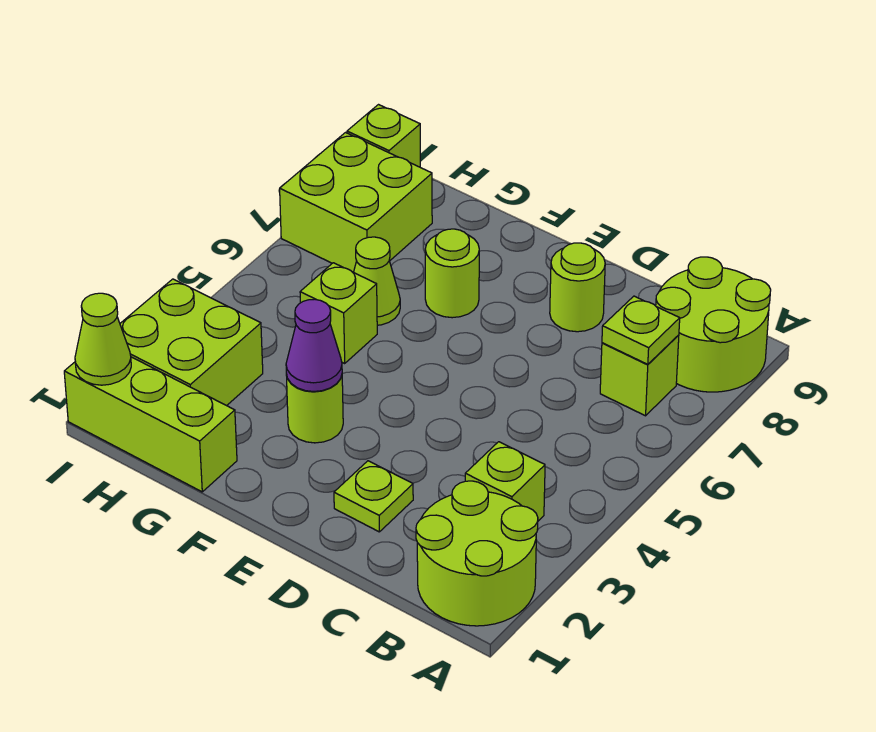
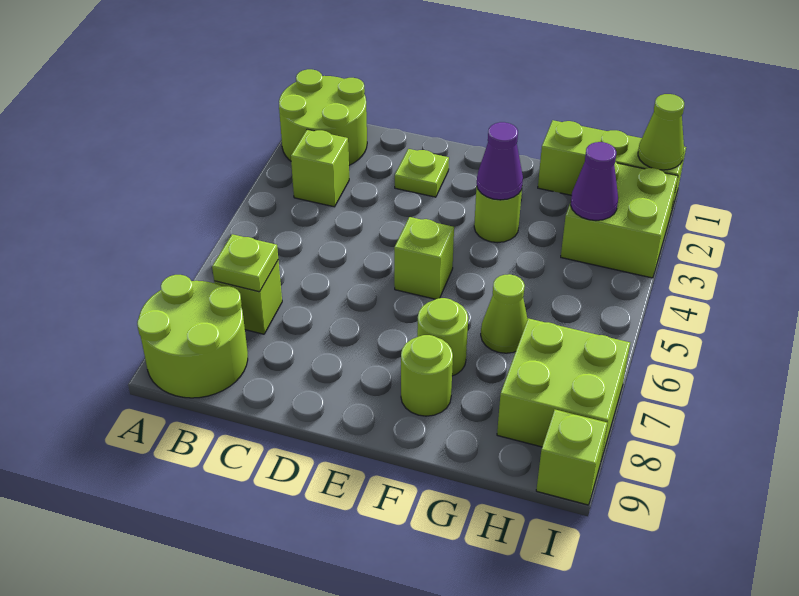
lime 1x1 round brick [550,243,605,332] -> lime 1x1 round brick moved to [401,335,453,416]
lime 1x1 brick [300,263,377,363] -> lime 1x1 brick moved to [394,217,454,299]
none -> purple 1x1 cone [571,142,618,220]

